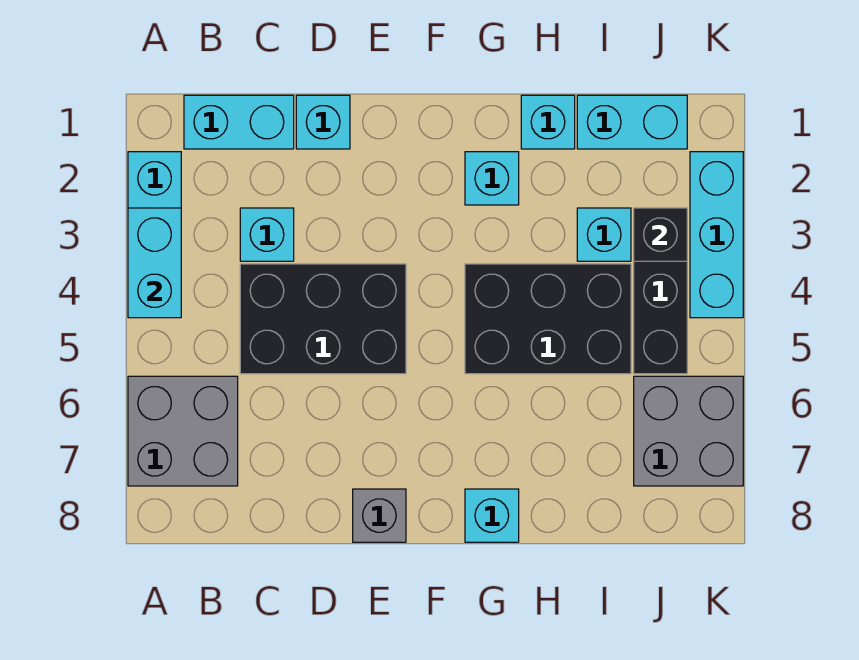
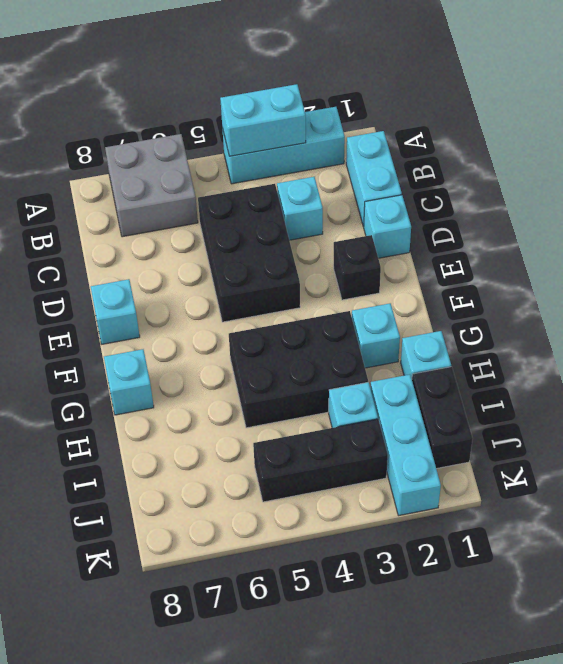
grey 1x1 brick [353,489,406,542] -> cyan 1x1 brick [91,279,140,344]
black 2x3 brick [465,264,631,374] -> black 2x3 brick turned to [229,311,368,428]
cyan 1x2 brick [577,95,687,149] -> black 1x2 brick [412,367,473,469]
black 1x1 brick [634,208,687,261] -> black 1x1 brick moved to [334,235,381,300]
grey 2x2 brick [634,376,743,486] -> none
cyan 1x3 brick [690,152,743,318] -> cyan 1x3 brick turned to [370,375,441,516]

